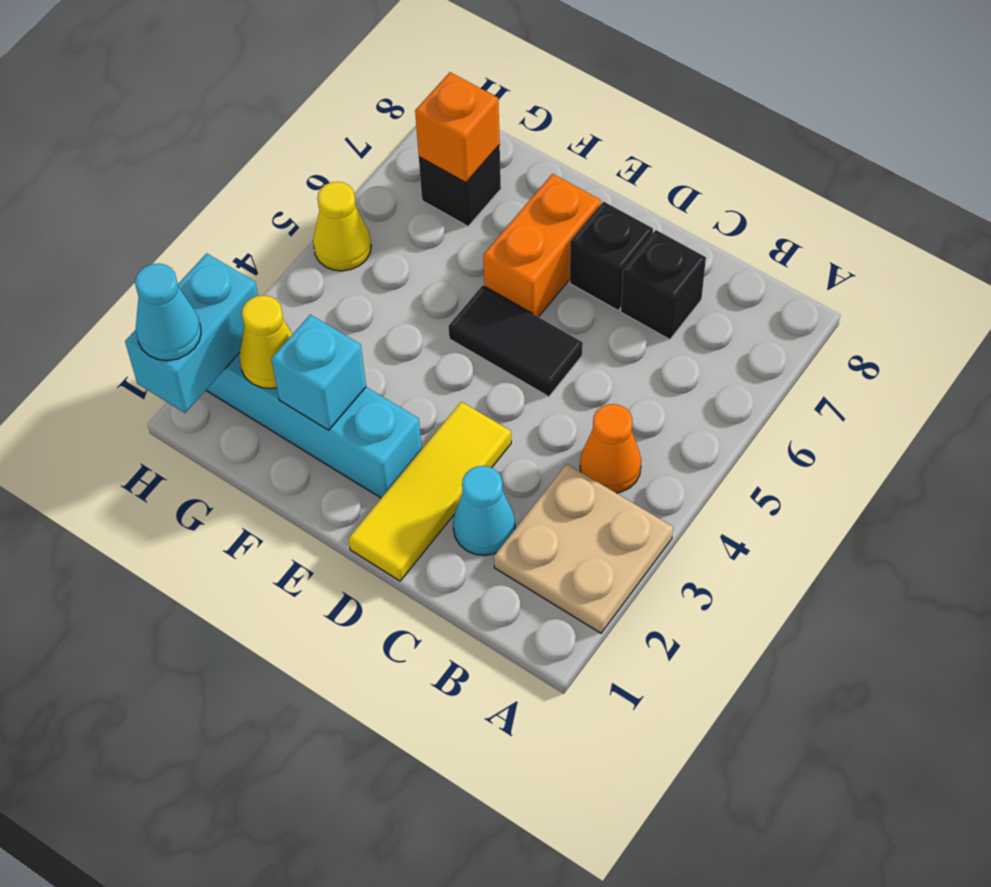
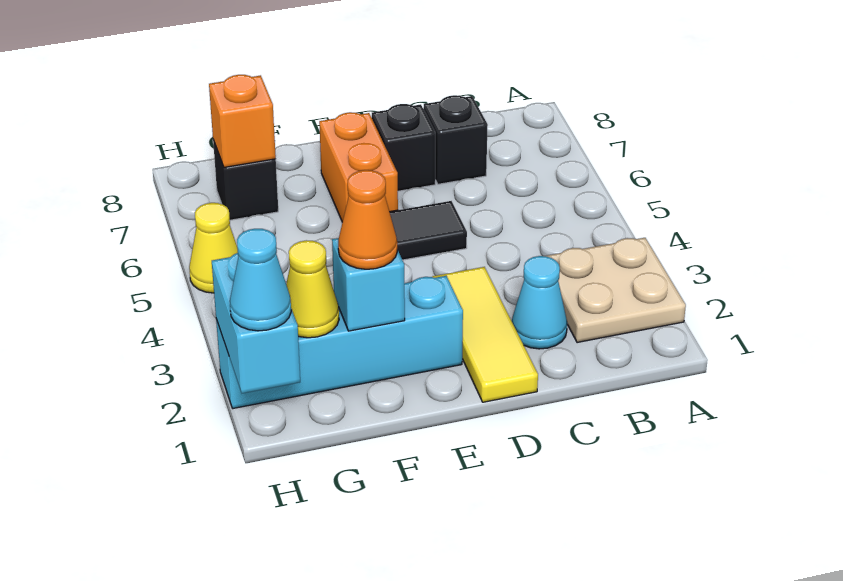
orange 1x1 cone [580,404,641,493] -> orange 1x1 cone moved to [338,170,397,269]

